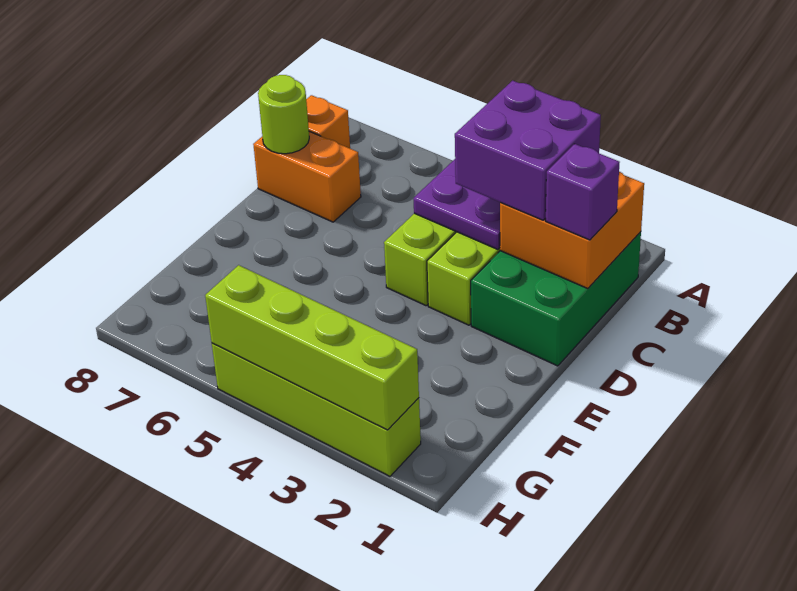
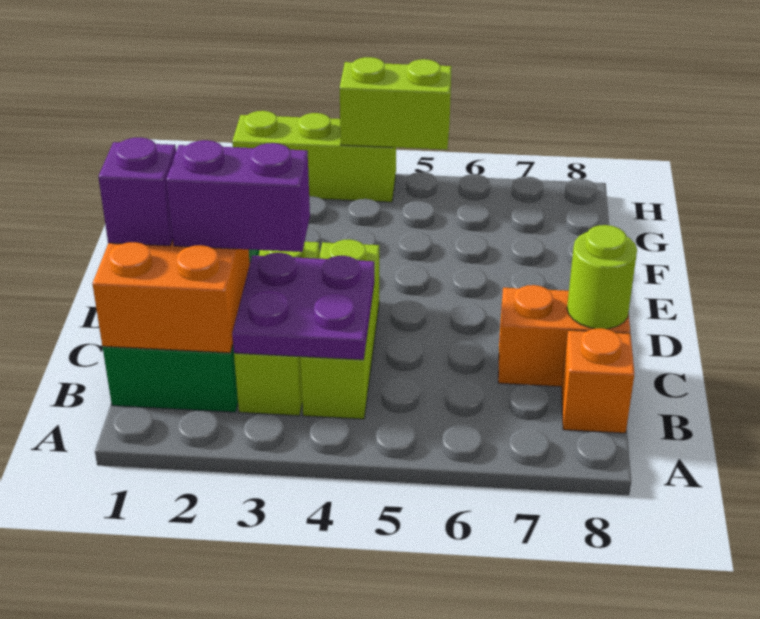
purple 2x2 brick [455,81,601,220] -> purple 1x2 brick [166,140,310,252]
lime 1x4 brick [212,343,421,476] -> lime 1x3 brick [232,111,396,202]
lime 1x4 brick [205,265,419,430] -> lime 1x2 brick [340,57,452,150]

